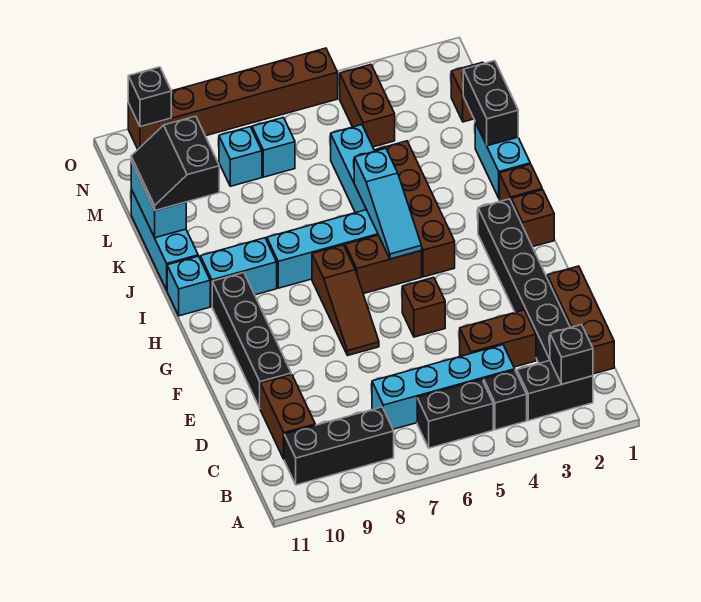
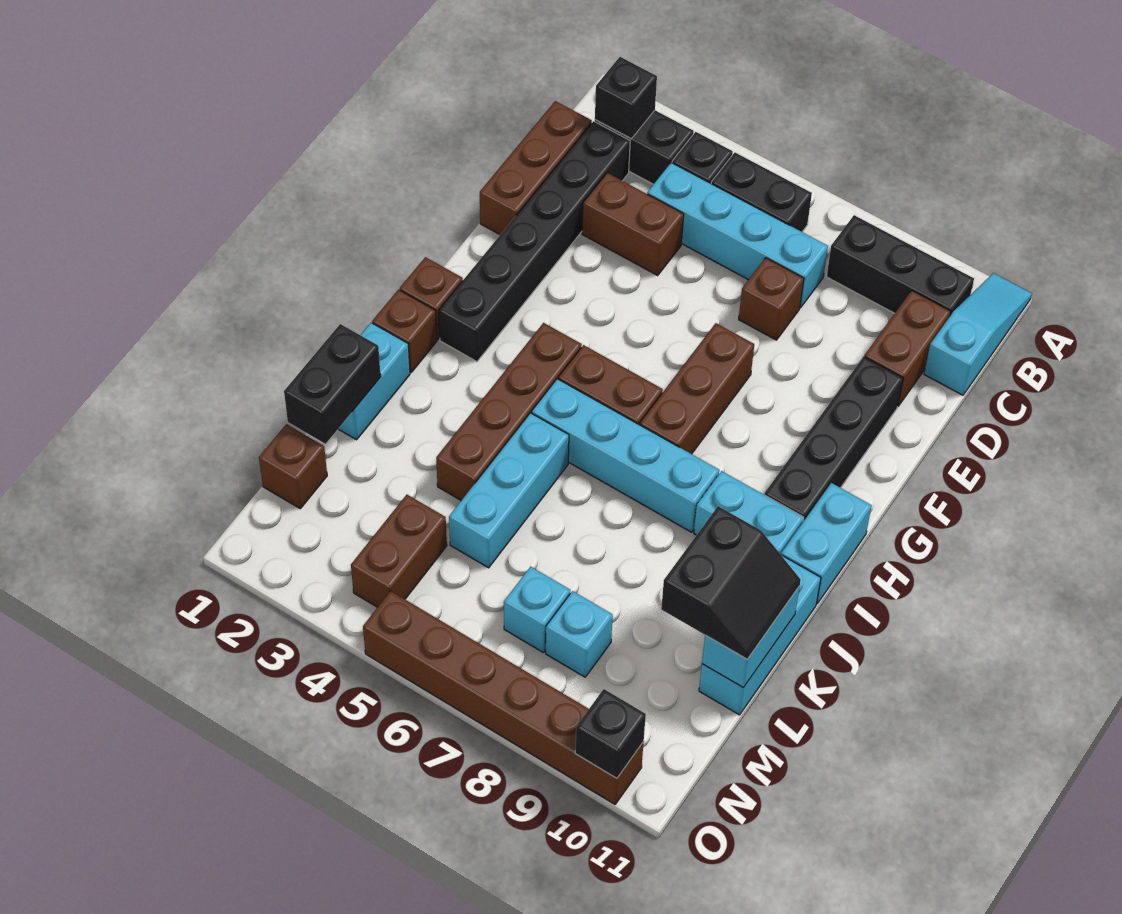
brown 1x1 brick [402,277,445,337] -> brown 1x1 brick moved to [739,258,804,340]
brown 1x3 slope [312,245,379,355] -> brown 1x3 brick [640,323,754,454]
cyan 1x3 slope [354,148,422,259] -> cyan 1x3 slope moved to [924,273,1032,395]
cyan 1x1 brick [167,256,210,316] -> cyan 1x2 brick [781,483,872,604]

